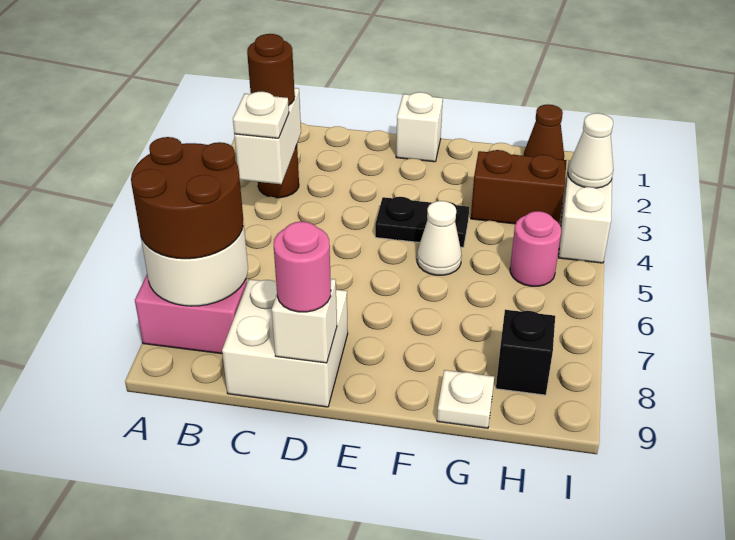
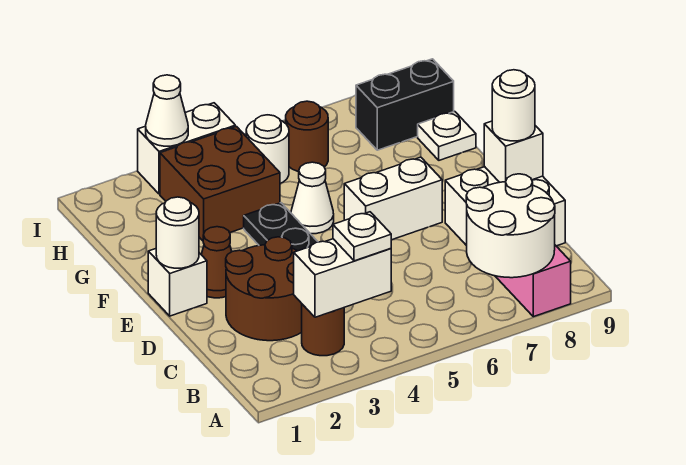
brown 2x2 round brick [131,137,243,259] -> brown 2x2 round brick moved to [226,237,302,341]
brown 1x1 round brick [247,34,295,106] -> brown 1x1 round brick moved to [286,101,328,172]
pink 1x1 round brick [274,222,331,312] -> white 1x1 round brick [492,70,535,141]
none -> white 1x1 round brick [156,197,199,268]
none -> white 1x2 brick [344,157,442,240]
brown 1x2 brick [471,150,567,224] -> brown 2x2 brick [160,127,280,241]
brown 1x1 cone [524,104,564,160] -> brown 1x1 cone moved to [201,227,232,298]
pink 1x1 round brick [510,211,561,286] -> white 1x1 round brick [246,115,289,183]
black 1x1 brick [496,310,555,395] -> black 1x2 brick [356,59,454,150]

